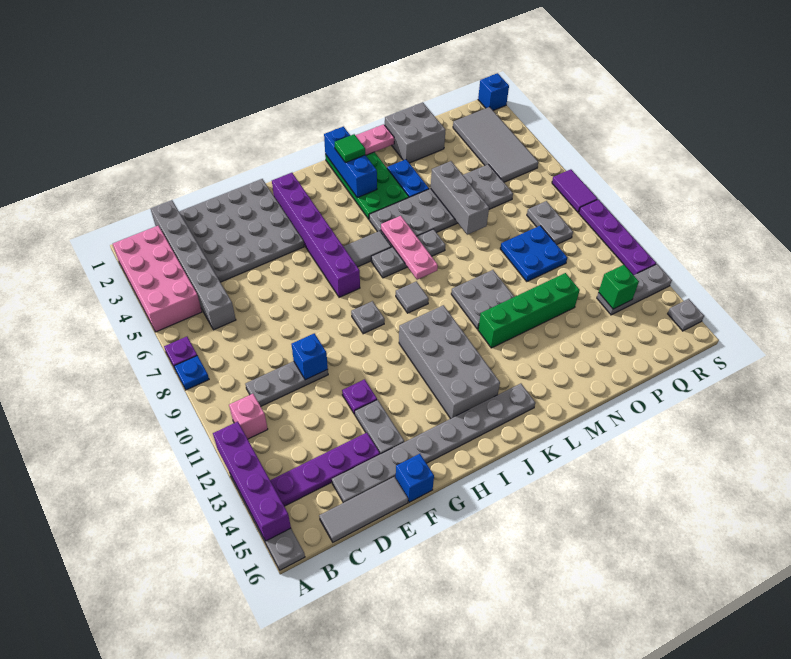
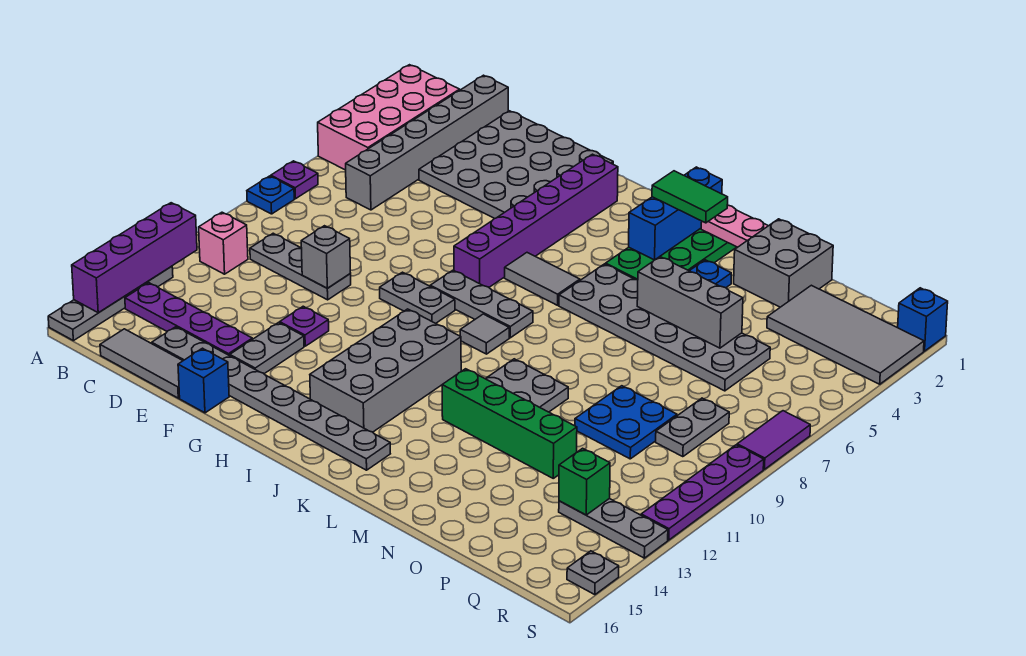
blue 1x1 brick [291,333,328,380] -> grey 1x1 brick [301,226,350,288]
grey 1x1 plate [351,301,385,334] -> grey 1x2 plate [380,272,455,323]
grey 1x3 plate [371,229,445,278] -> grey 1x3 plate moved to [430,270,533,338]
green 1x1 tile [335,134,365,163] -> green 1x2 tile [652,171,728,223]
pink 1x3 plate [381,216,438,280] -> none
grey 1x3 brick [431,161,489,235] -> grey 1x3 brick turned to [637,257,743,348]
grey 2x4 tile [453,107,538,182] -> grey 2x4 tile turned to [767,285,924,384]

